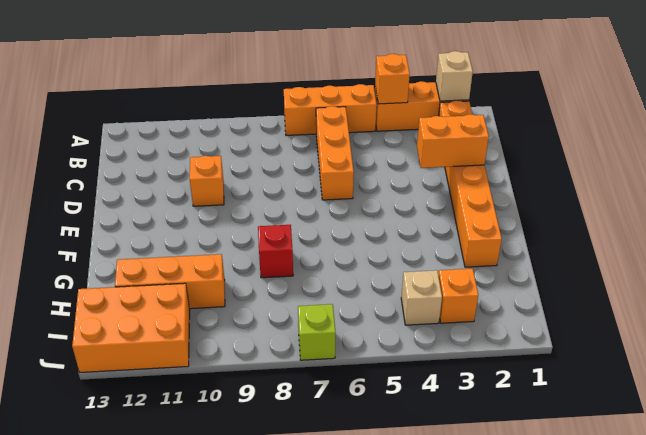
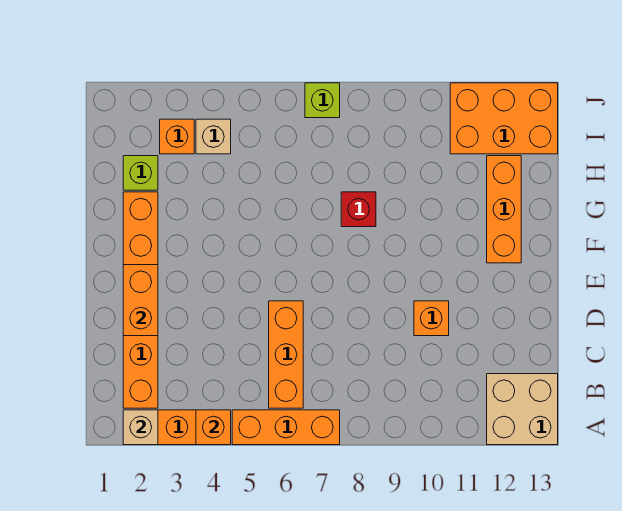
none -> tan 2x2 brick [487,374,558,445]
orange 1x2 brick [417,114,489,168] -> orange 1x2 brick turned to [123,265,158,336]
none -> lime 1x1 brick [123,156,158,190]
orange 1x3 brick [115,254,225,309] -> orange 1x3 brick turned to [487,156,521,263]

